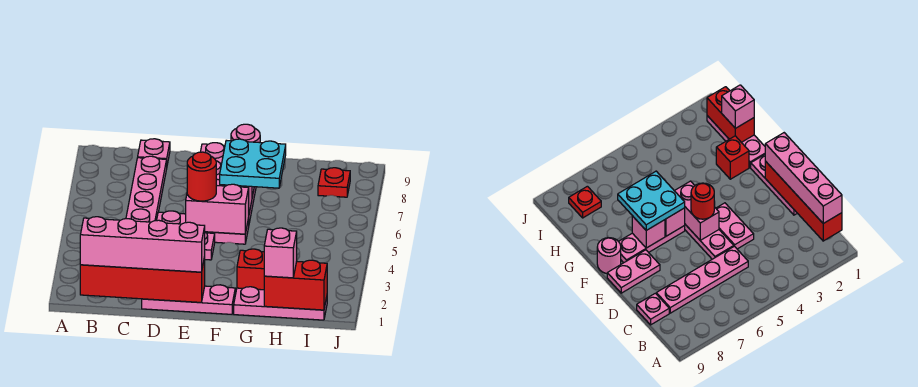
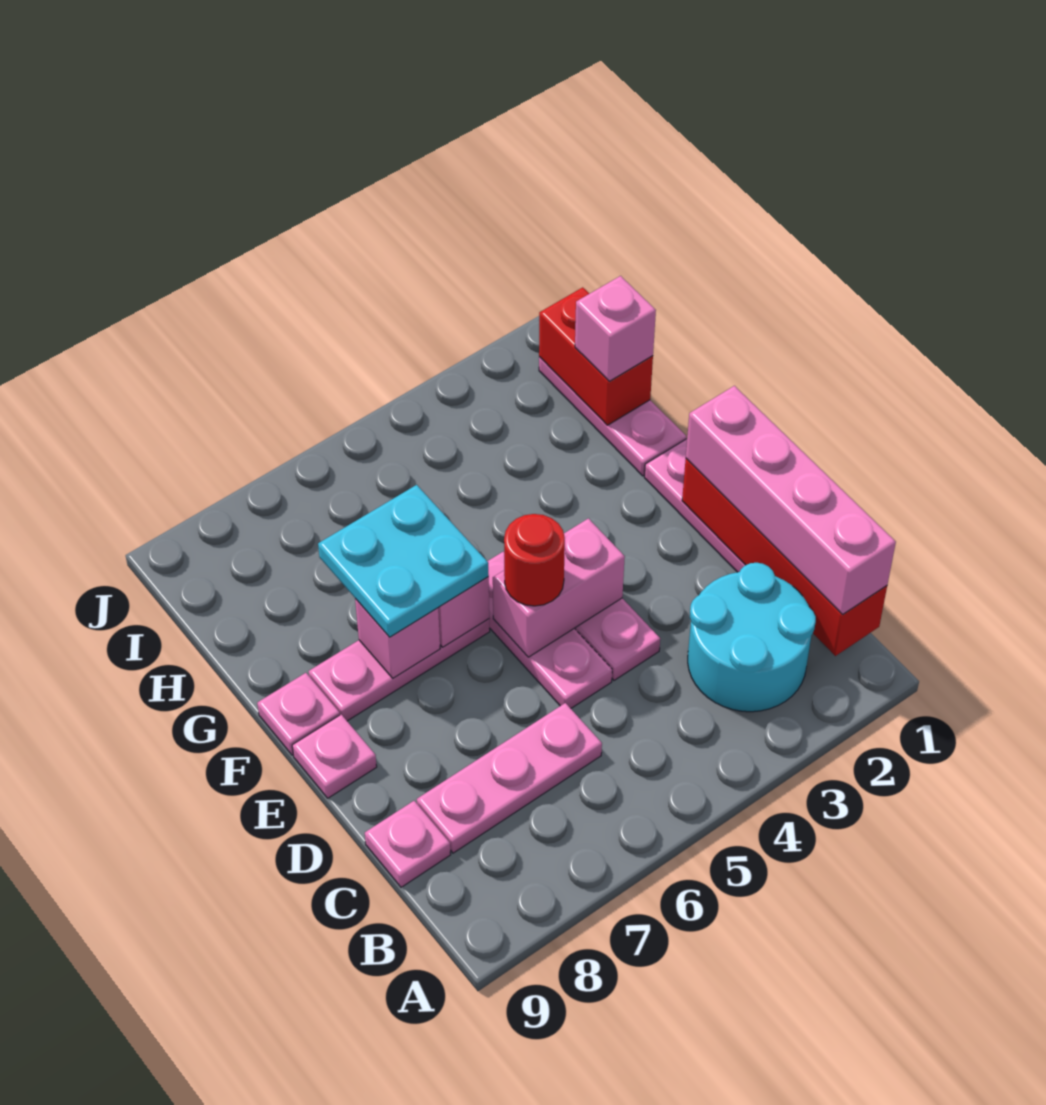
none -> cyan 2x2 round brick [688,563,816,712]
pink 1x4 plate [126,156,167,222] -> pink 1x3 plate [417,703,602,853]
pink 1x2 brick [186,184,249,234] -> pink 1x2 brick turned to [493,518,625,657]
pink 1x2 plate [201,143,225,186] -> pink 1x1 plate [292,715,377,798]
pink 1x1 round brick [231,124,260,143] -> pink 1x1 plate [257,673,340,755]
red 1x1 brick [237,249,264,290] -> none
red 1x1 plate [318,168,350,197] -> none

